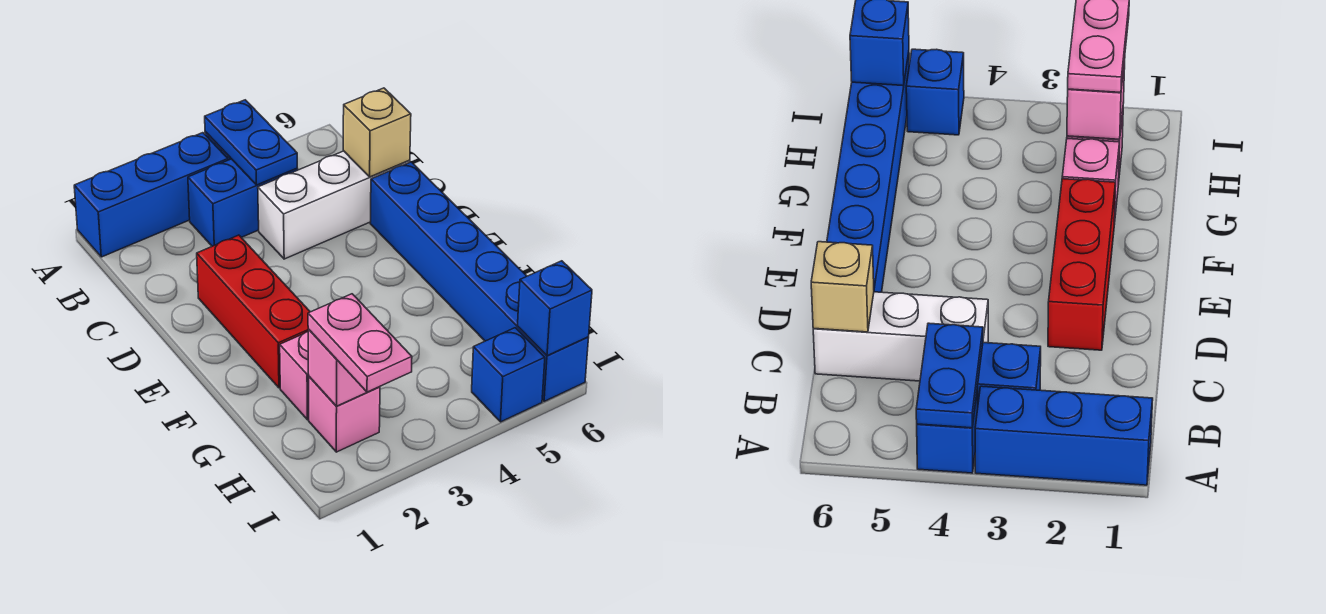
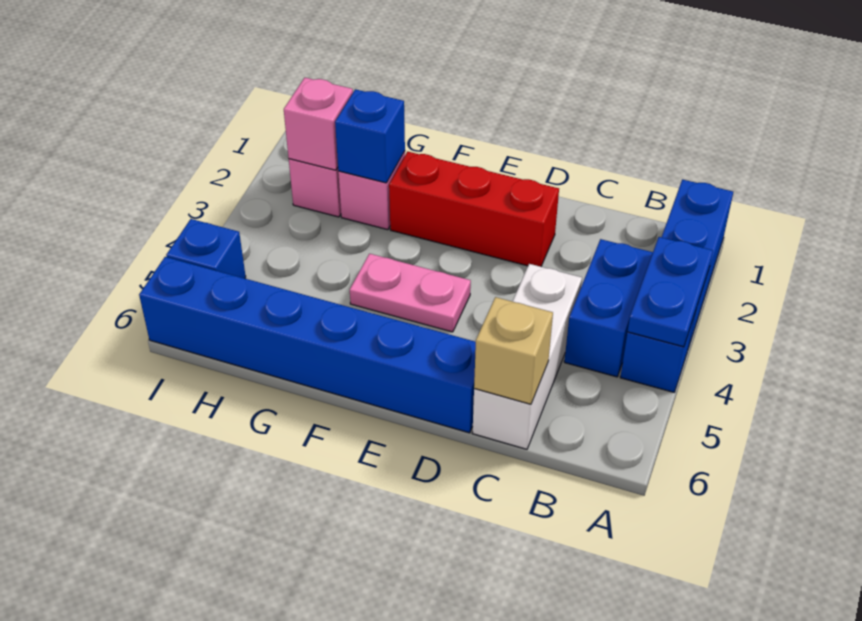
blue 1x2 plate [205,100,297,185] -> blue 1x2 plate turned to [628,237,713,347]
pink 1x2 plate [308,294,412,392] -> pink 1x2 plate moved to [350,254,471,332]
blue 1x1 brick [517,261,592,356] -> blue 1x1 brick moved to [335,89,405,183]

